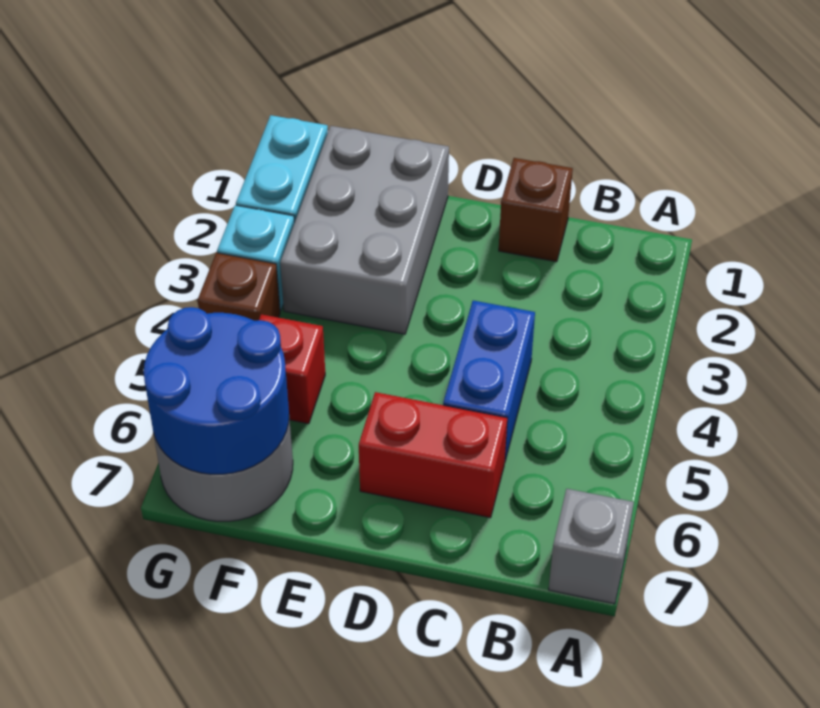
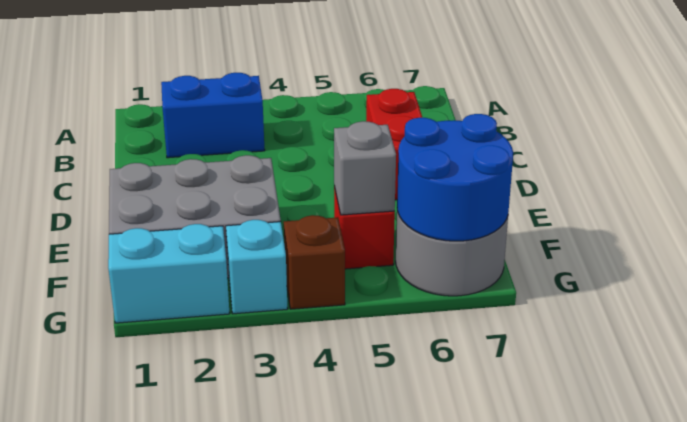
grey 1x1 brick [549,489,634,604] -> grey 1x1 brick moved to [334,121,396,215]
brown 1x1 brick [499,158,573,262] -> none
blue 1x2 brick [443,301,535,461] -> blue 1x2 brick moved to [161,73,265,158]

